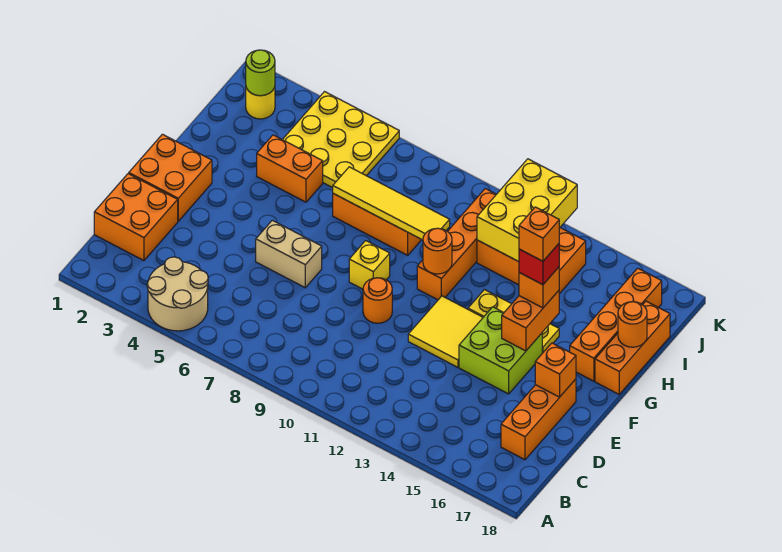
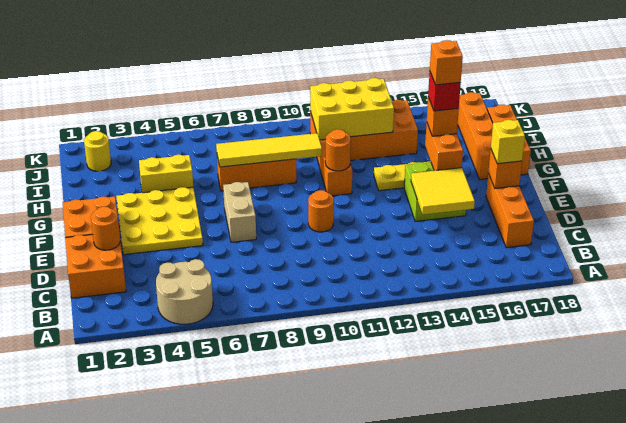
tan 1x2 brick [256,220,322,288] -> tan 1x2 brick turned to [223,182,256,242]
yellow 2x2 tile [408,296,483,367] -> yellow 2x2 tile moved to [411,168,475,215]
yellow 1x1 brick [349,241,390,289] -> yellow 1x1 brick moved to [491,120,525,164]
orange 1x2 brick [257,135,323,202] -> yellow 1x2 brick [139,155,193,193]
orange 1x1 round brick [618,302,647,347] -> orange 1x1 round brick moved to [91,207,120,250]
yellow 3x3 plate [282,92,399,188] -> yellow 3x3 plate moved to [116,187,203,255]
yellow 2x3 brick [477,159,577,262] -> yellow 2x3 brick turned to [310,78,394,140]
lime 1x1 round brick [246,50,275,96] -> none

